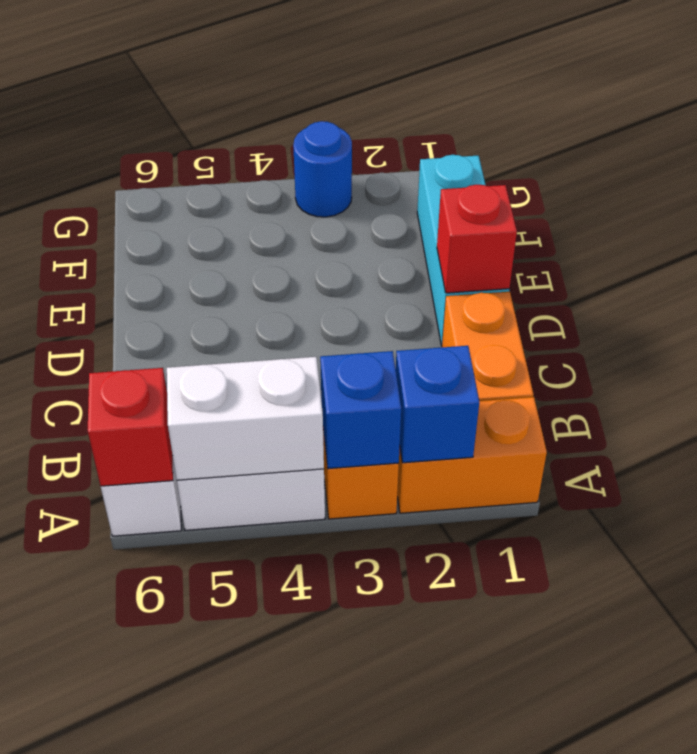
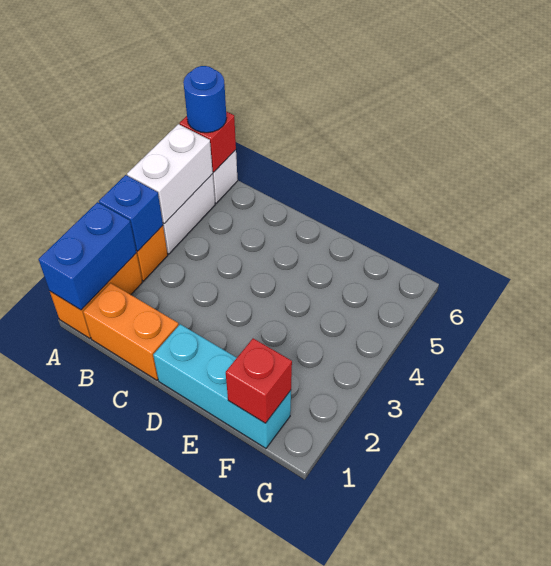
blue 1x1 brick [396,346,479,463] -> blue 1x2 brick [39,202,136,310]
red 1x1 brick [437,185,517,293] -> red 1x1 brick moved to [226,338,292,423]
blue 1x1 round brick [293,121,352,217] -> blue 1x1 round brick moved to [183,66,226,133]

